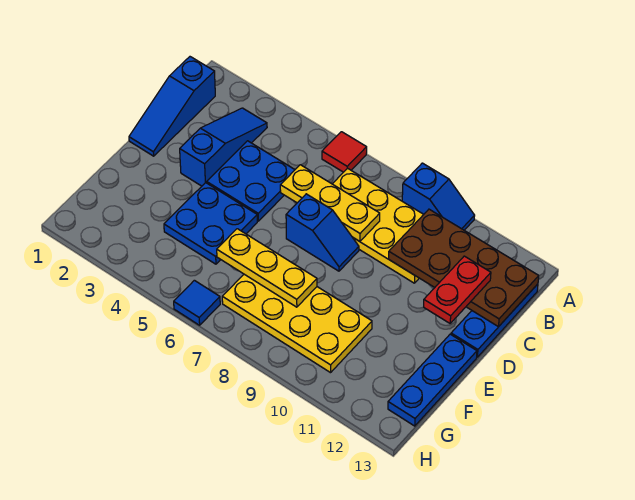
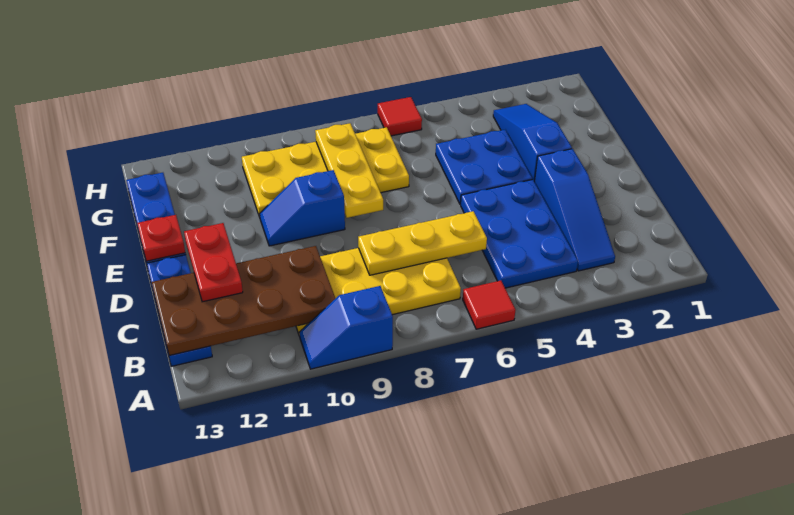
blue 1x3 slope [129,57,215,156] -> blue 1x3 slope moved to [493,104,572,182]
blue 2x2 plate [207,141,295,221] -> blue 2x3 plate [461,179,578,288]
blue 1x2 slope [286,194,359,271] -> blue 1x2 slope moved to [260,170,345,246]
none -> red 1x1 plate [137,215,185,261]
yellow 1x3 plate [217,229,317,307] -> yellow 1x3 plate turned to [315,123,383,218]
blue 1x1 tile [174,280,220,325] -> red 1x1 tile [378,97,422,136]

